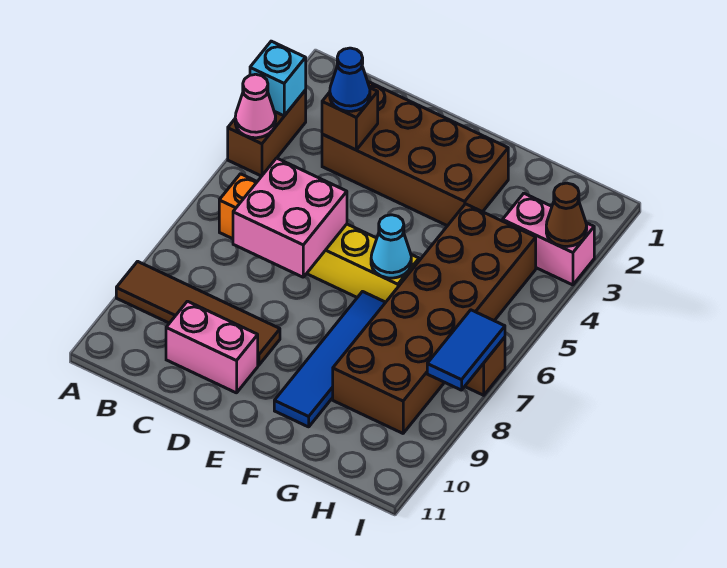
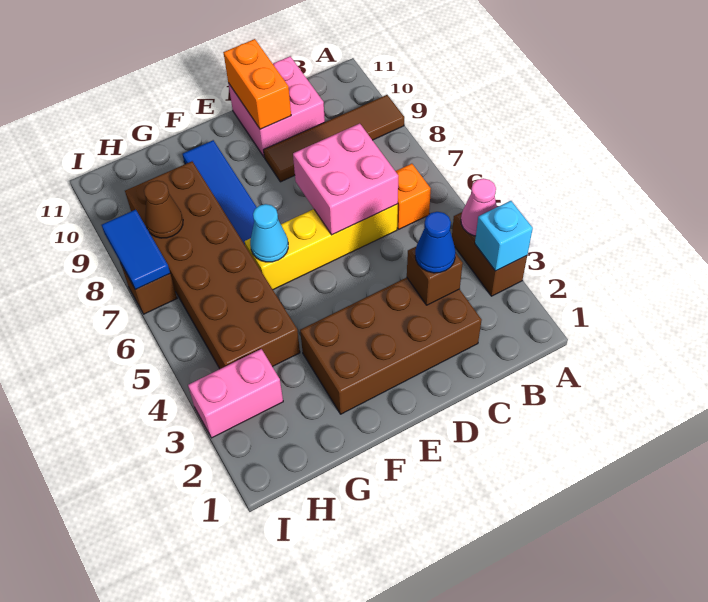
pink 1x2 brick [166,301,258,393] -> pink 2x2 brick [228,56,325,157]
none -> orange 1x2 brick [223,39,291,129]
brown 1x1 cone [546,183,587,246] -> brown 1x1 cone moved to [144,180,183,238]

